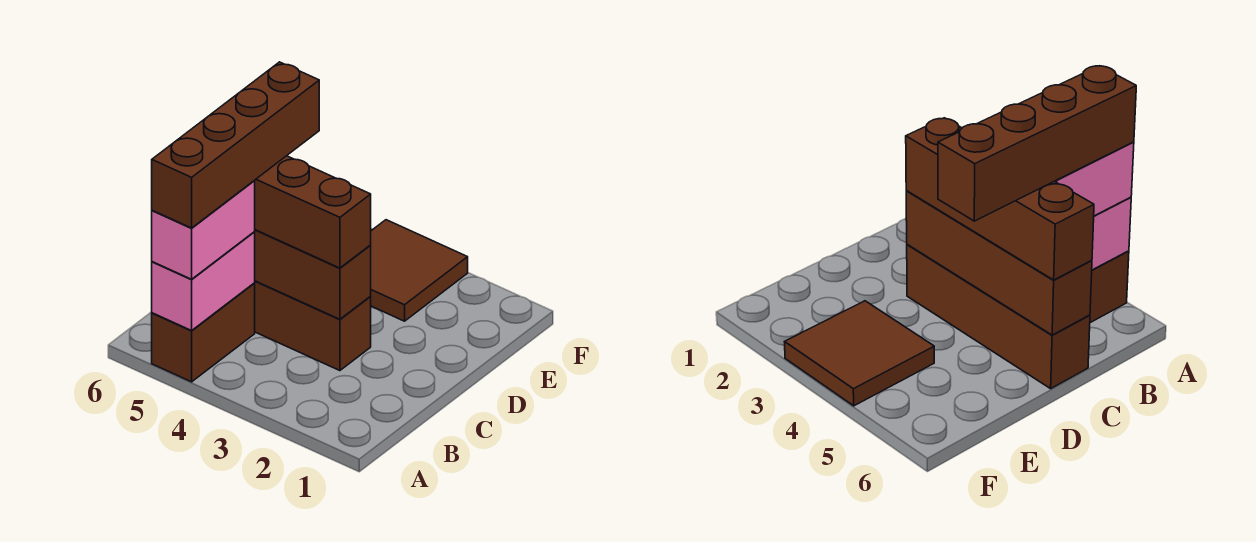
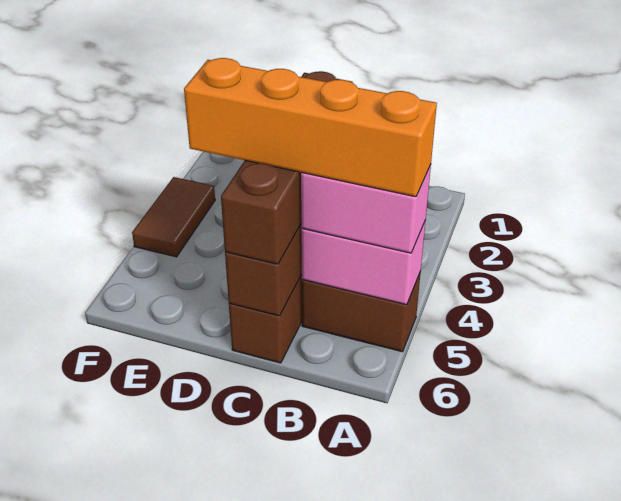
brown 1x4 brick [152,62,319,228] -> orange 1x4 brick [184,58,437,197]
brown 2x2 tile [370,220,468,321] -> brown 1x2 tile [132,177,215,257]

